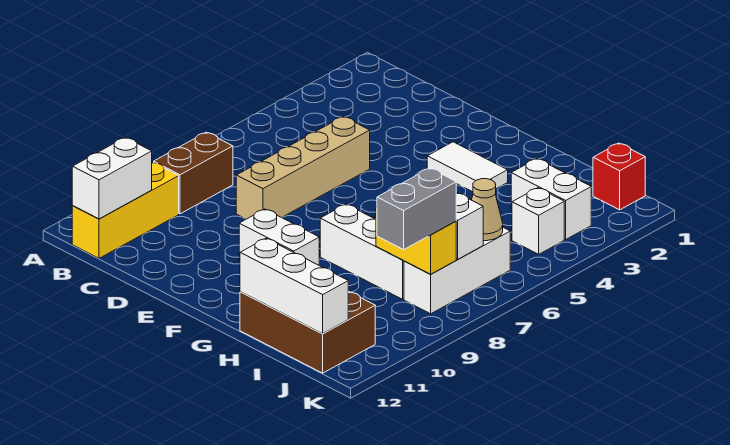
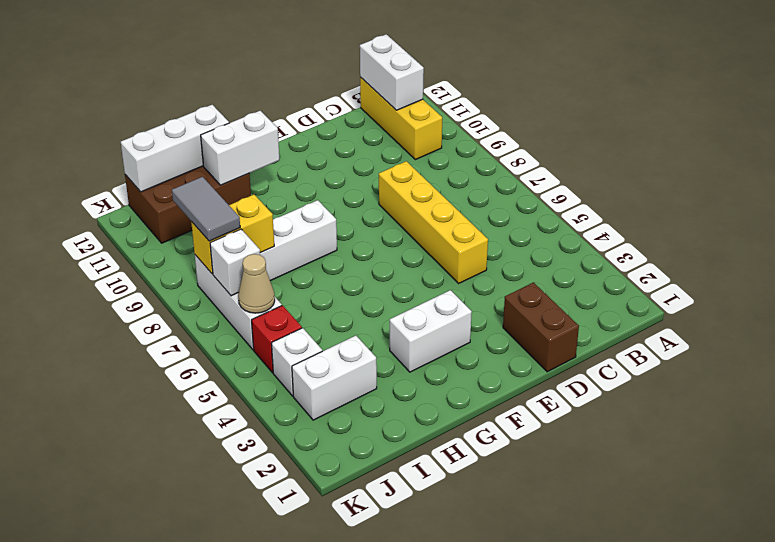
brown 1x2 brick [154,132,233,214] -> brown 1x2 brick moved to [503,282,579,372]
tan 1x4 brick [236,117,370,219] -> yellow 1x4 brick [379,161,488,283]
white 1x2 tile [427,142,508,192] -> white 1x2 brick [390,290,472,372]
red 1x1 brick [593,143,645,210] -> red 1x1 brick moved to [252,305,302,373]
grey 1x2 brick [377,168,456,250] -> grey 1x2 tile [172,177,240,241]

